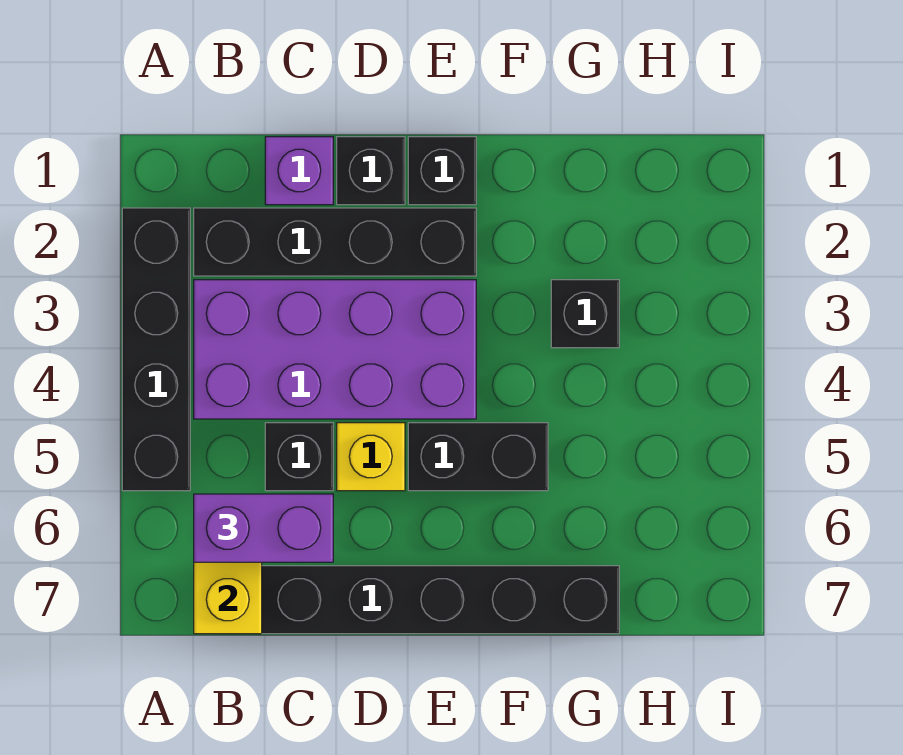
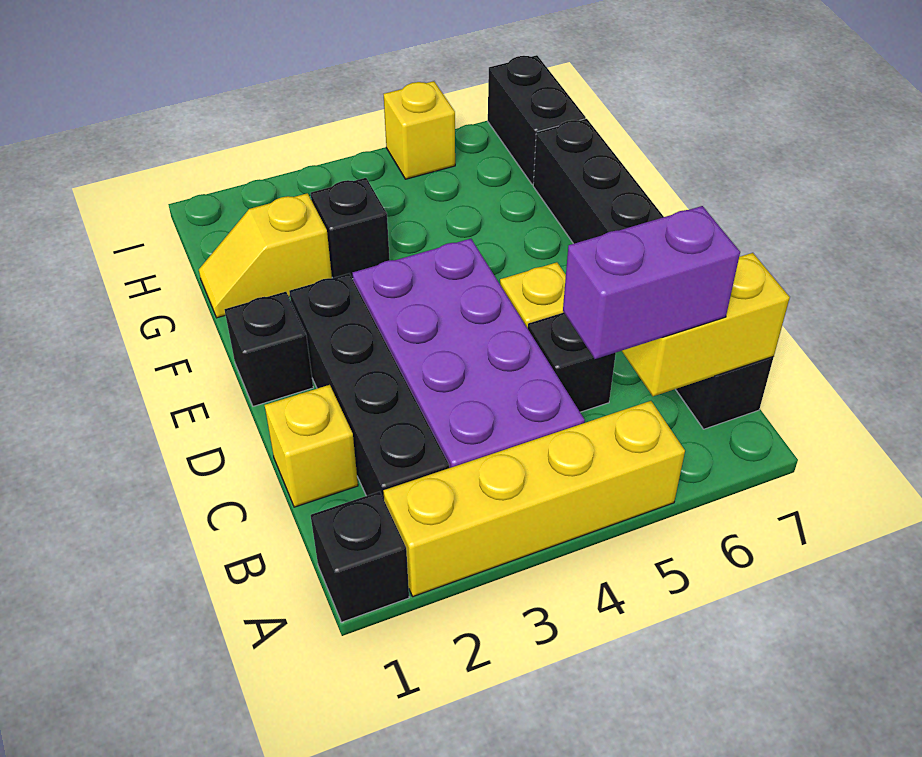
black 1x4 brick [122,208,190,491] -> yellow 1x4 brick [383,401,685,597]
purple 1x2 brick [194,494,333,562] -> purple 1x2 brick turned to [563,206,740,359]
purple 1x1 brick [265,137,333,205] -> yellow 1x1 brick [265,385,358,507]
black 1x1 brick [337,137,405,205] -> black 1x1 brick moved to [311,492,409,622]
black 1x2 brick [408,423,548,491] -> black 1x2 brick moved to [488,55,586,185]
none -> yellow 1x2 slope [199,193,332,318]
none -> yellow 1x1 brick [384,81,455,179]

